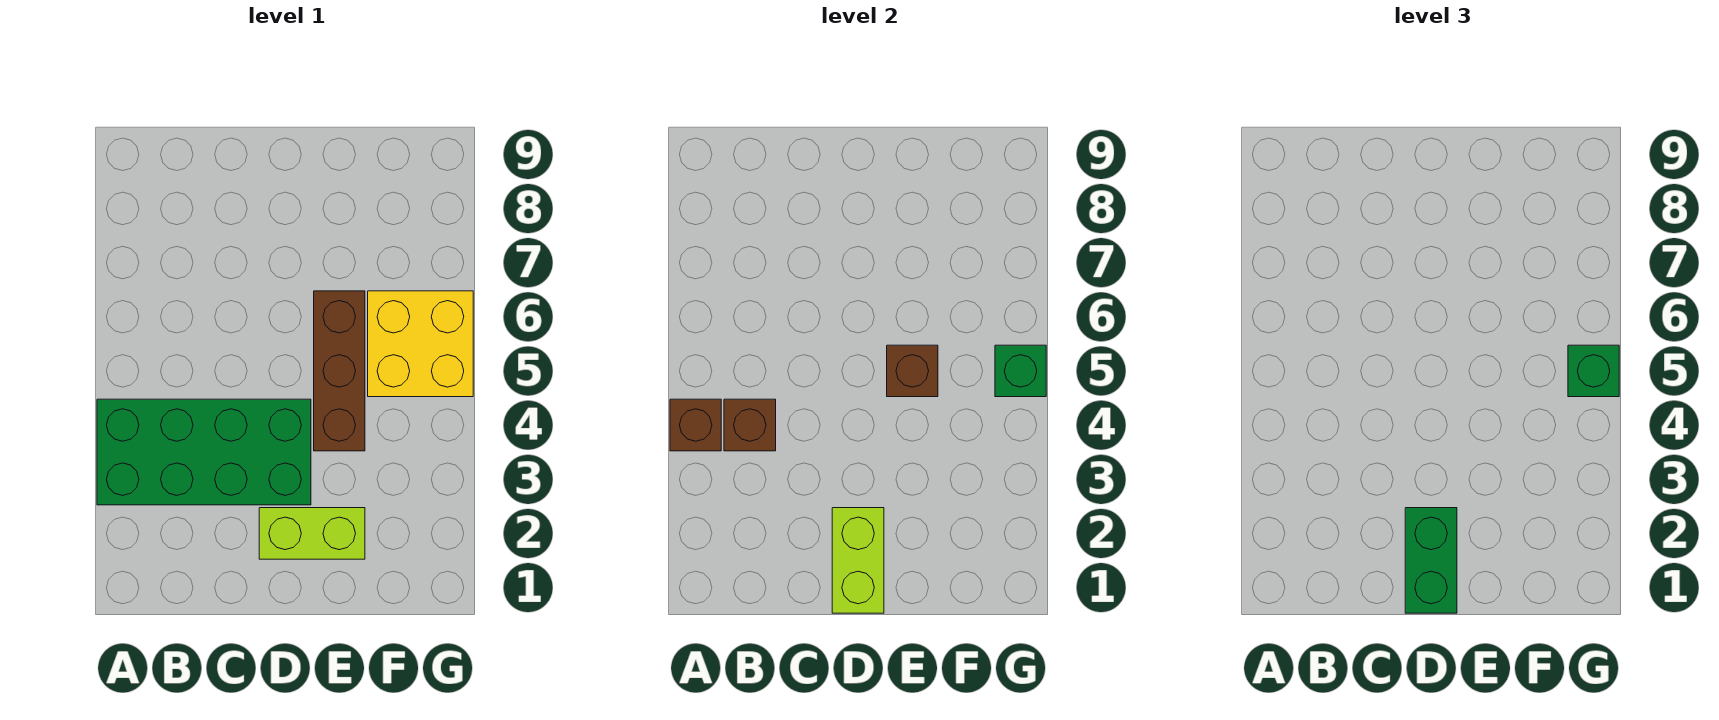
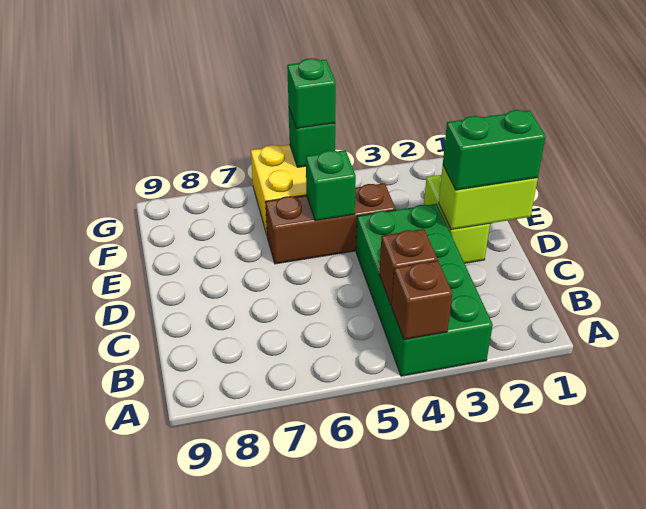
brown 1x1 brick [887,345,938,397] -> green 1x1 brick [306,150,356,221]

